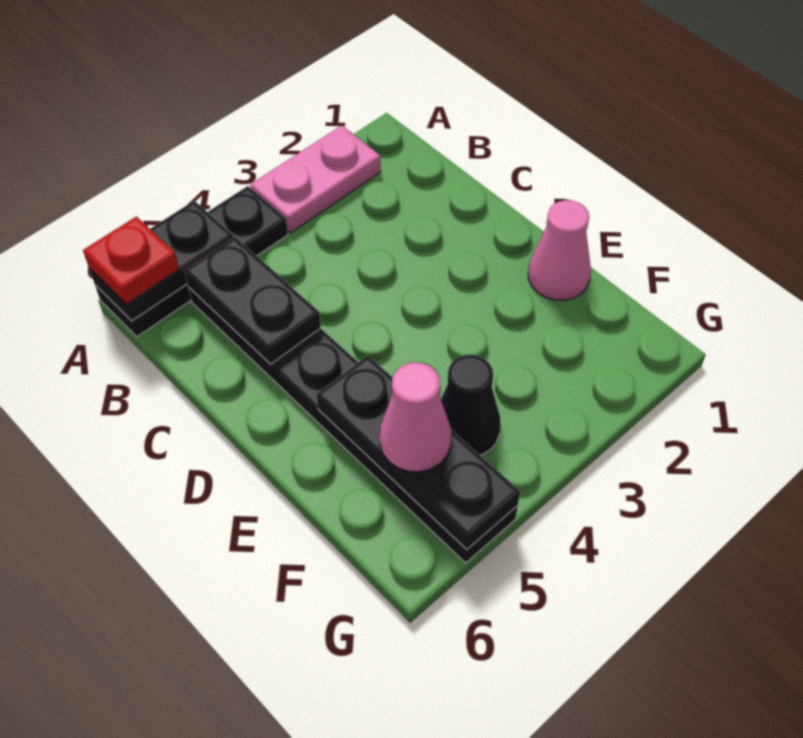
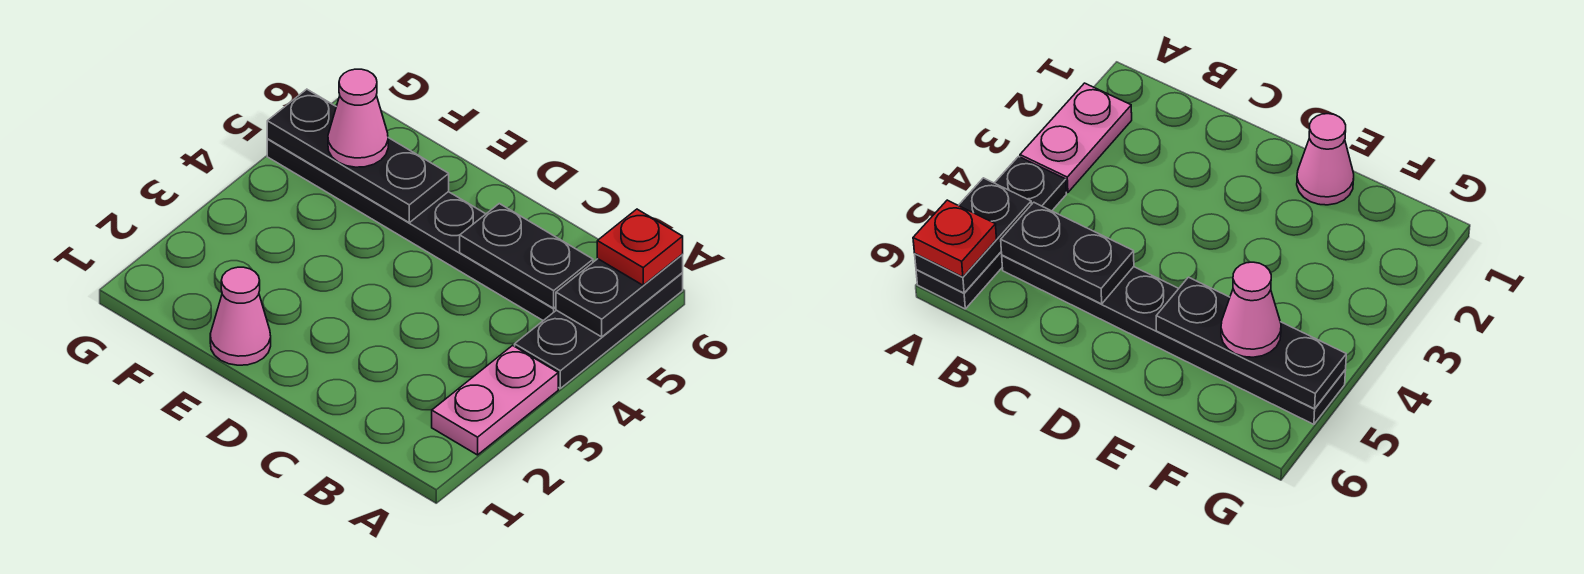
black 1x1 cone [441,355,501,455] -> none

